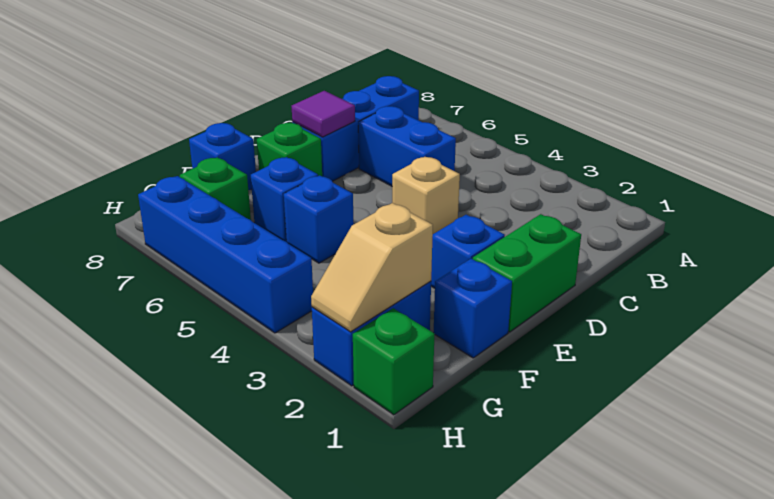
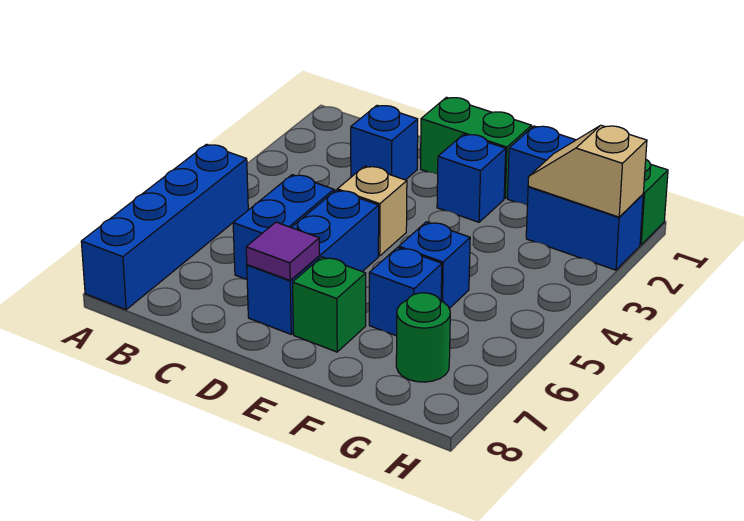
blue 1x3 brick [292,76,419,181] -> blue 1x3 brick turned to [247,190,379,334]
blue 1x1 brick [189,123,256,190] -> blue 1x1 brick moved to [351,105,418,180]
tan 1x2 slope [311,203,433,332] -> tan 1x2 slope turned to [528,125,647,217]
green 1x1 brick [180,157,251,220] -> green 1x1 round brick [396,293,450,382]
blue 1x4 brick [138,176,313,333] -> blue 1x4 brick moved to [81,144,248,310]

